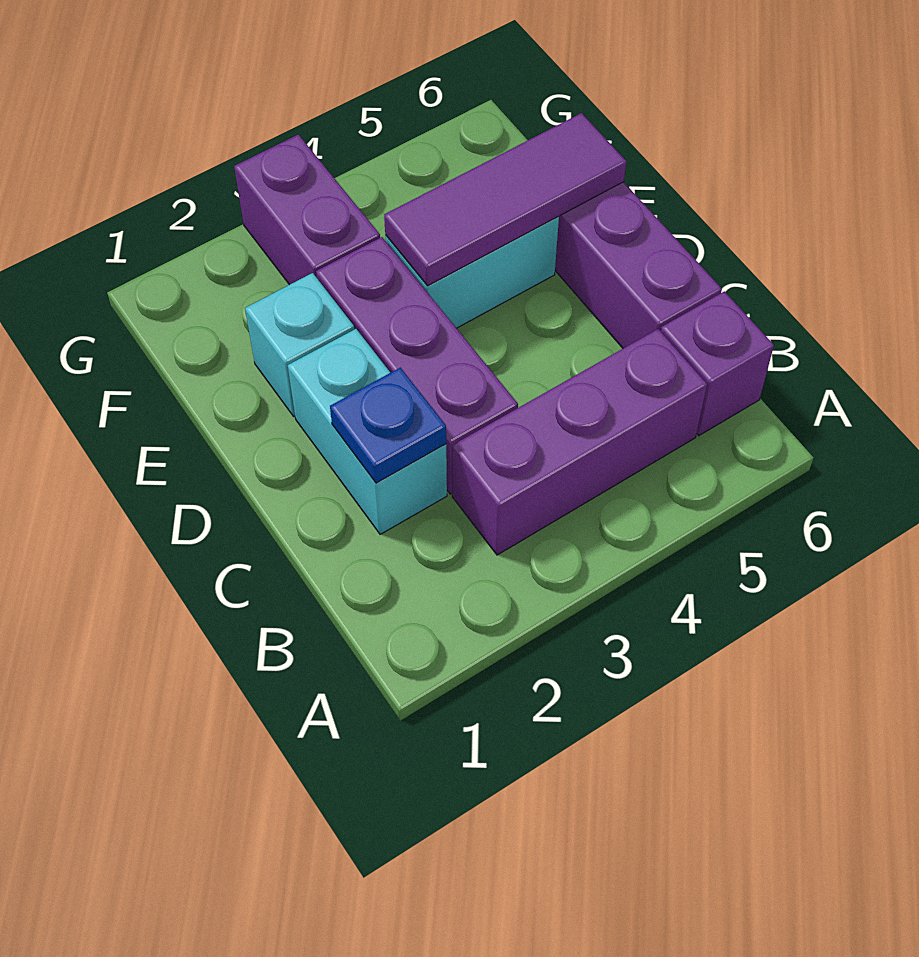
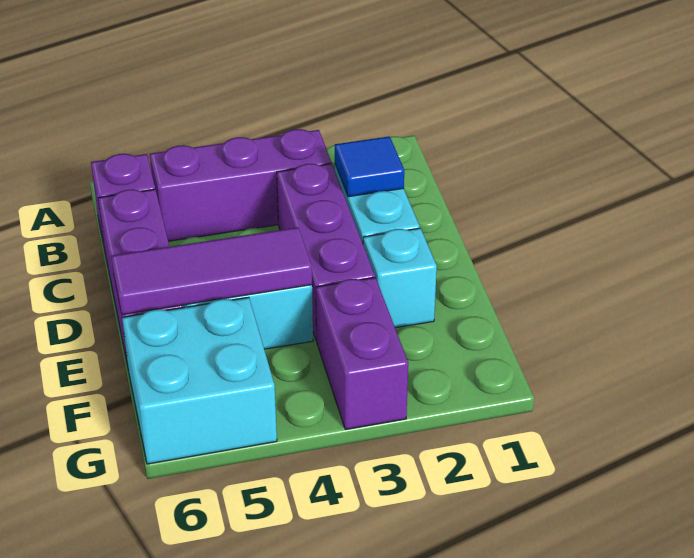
blue 1x1 plate [330,367,446,483] -> blue 1x1 tile [335,136,404,197]
none -> cyan 2x2 brick [122,297,277,464]

